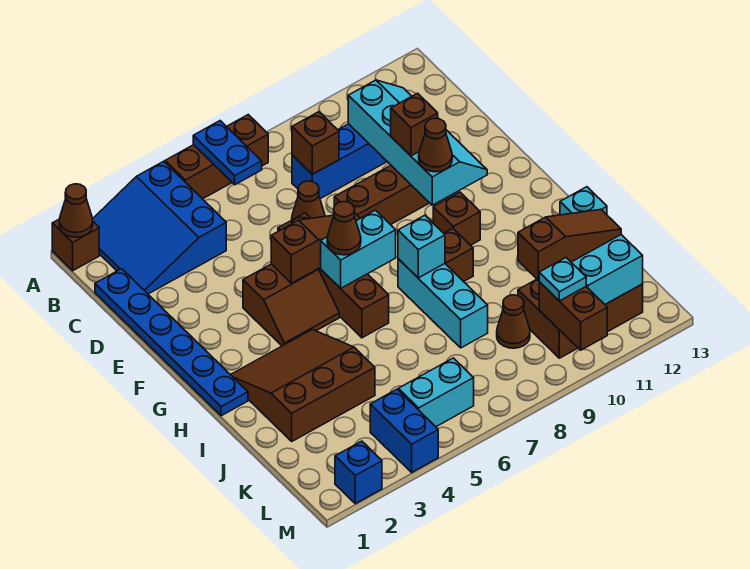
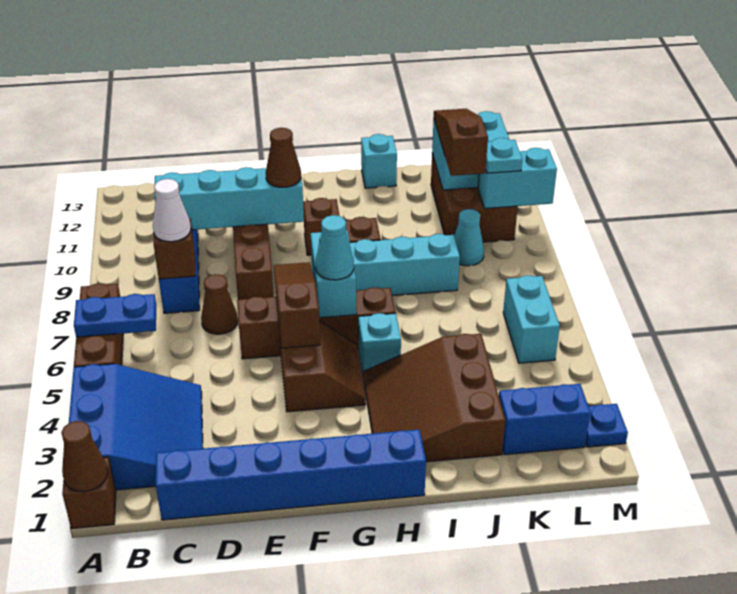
blue 3x3 slope [93,161,226,294] -> blue 3x3 slope turned to [69,364,203,490]
blue 1x6 plate [95,269,248,416] -> blue 1x6 brick [156,430,426,520]
none -> white 1x1 cone [153,179,191,242]
brown 1x1 brick [391,93,438,156] -> none
brown 1x1 cone [327,202,361,255] -> cyan 1x1 cone [315,215,354,280]
cyan 1x1 brick [398,215,445,278] -> cyan 1x1 brick moved to [358,313,401,374]
brown 1x1 cone [497,295,530,348] -> cyan 1x1 cone [454,209,484,266]
blue 1x2 brick [370,389,438,472] -> blue 1x2 brick moved to [499,384,590,455]
brown 1x2 brick [539,282,607,350] -> cyan 1x2 brick [478,148,557,209]
blue 1x1 brick [335,441,382,504] -> blue 1x1 plate [585,404,628,447]

